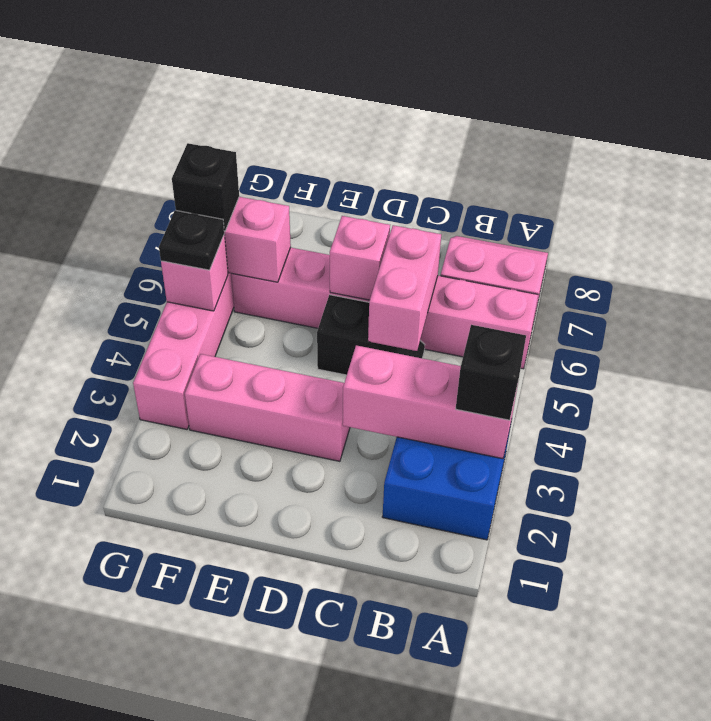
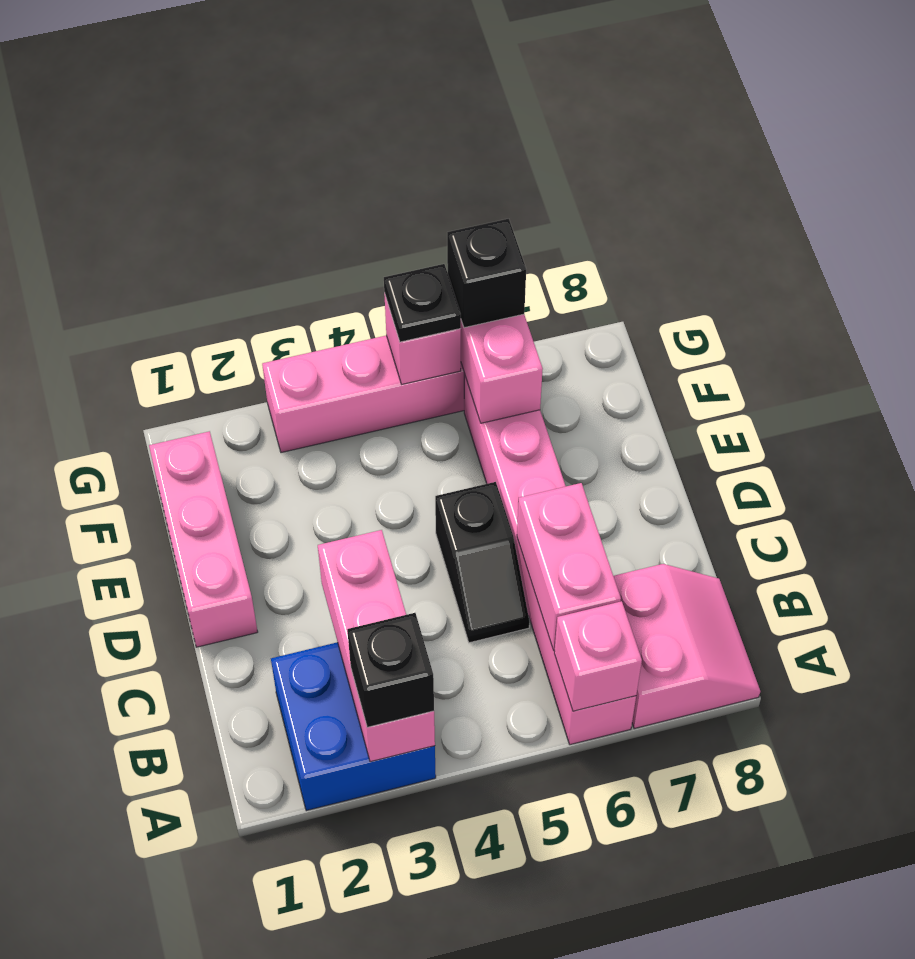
pink 1x2 brick [368,225,441,351] -> pink 1x2 brick turned to [517,483,621,650]
pink 1x3 brick [185,354,350,461] -> pink 1x3 brick moved to [149,431,258,647]
pink 1x1 brick [330,216,390,300] -> pink 1x1 brick moved to [554,601,642,711]

